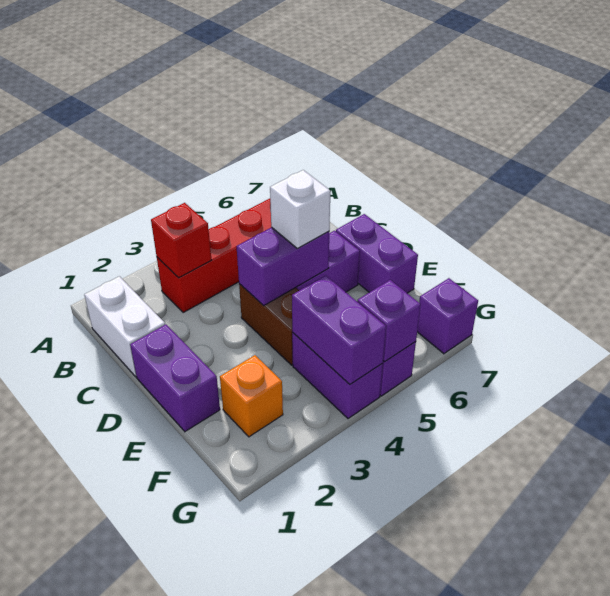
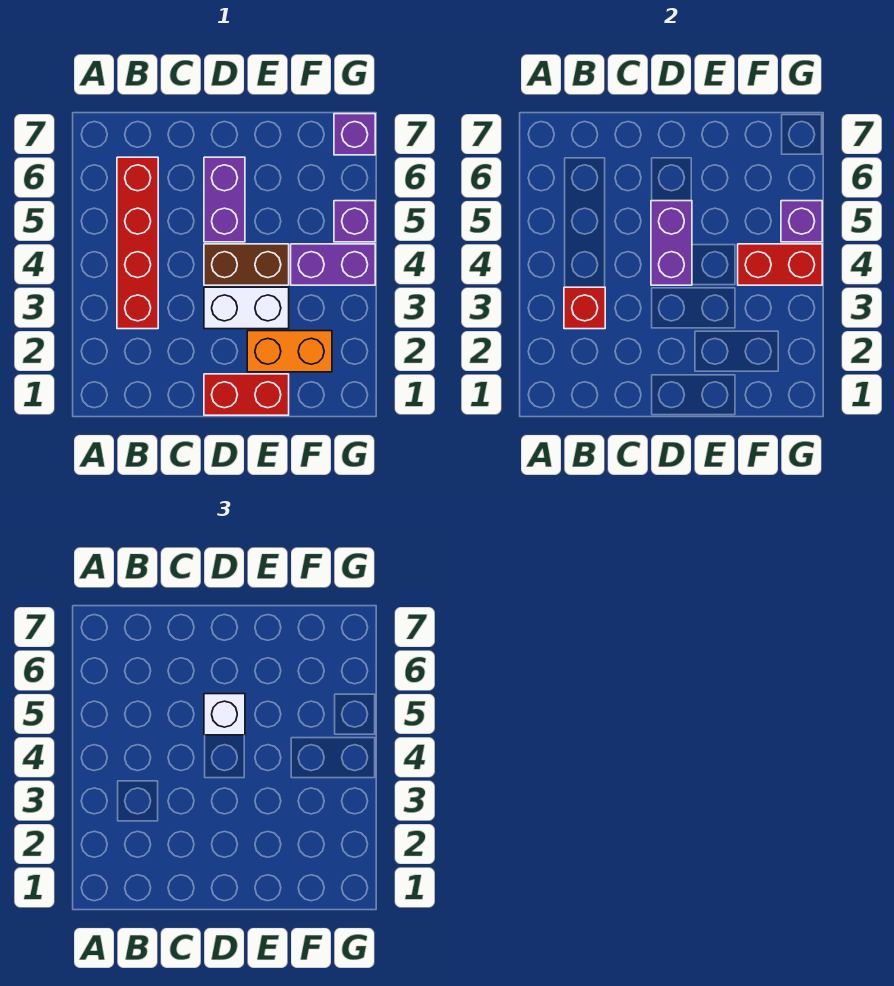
white 1x2 brick [84,276,165,377] -> white 1x2 brick moved to [204,287,289,329]
purple 1x2 brick [130,324,220,431] -> red 1x2 brick [204,374,289,415]
purple 1x2 brick [336,214,418,293] -> none
orange 1x1 brick [220,355,283,437] -> orange 1x2 brick [247,331,332,372]
purple 1x2 brick [292,275,386,384] -> red 1x2 brick [738,244,822,285]

